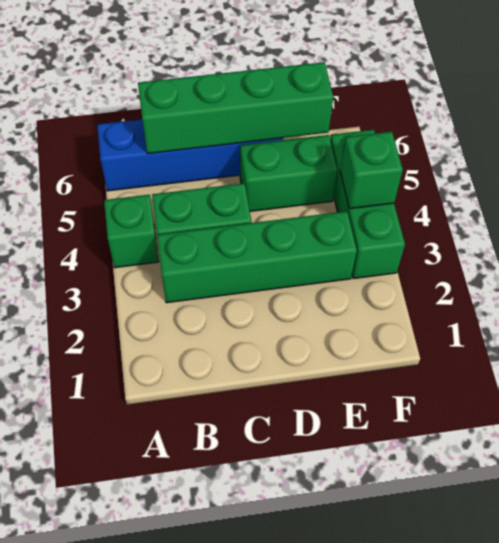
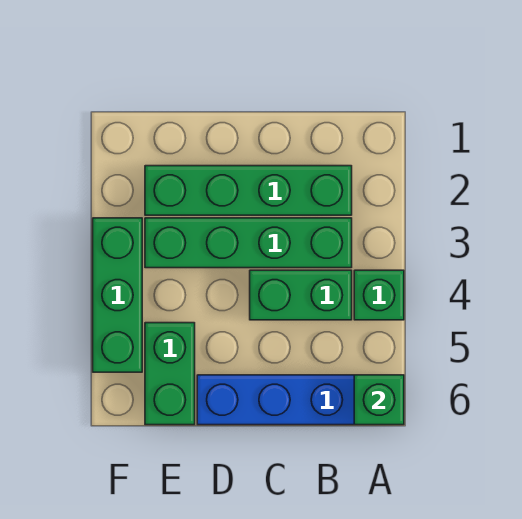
green 1x4 brick [138,62,333,154] -> green 1x4 brick moved to [145,166,352,215]
green 1x2 brick [240,135,337,211] -> green 1x2 brick turned to [145,323,195,425]
green 1x1 brick [340,132,403,209] -> green 1x1 brick moved to [354,375,404,425]

